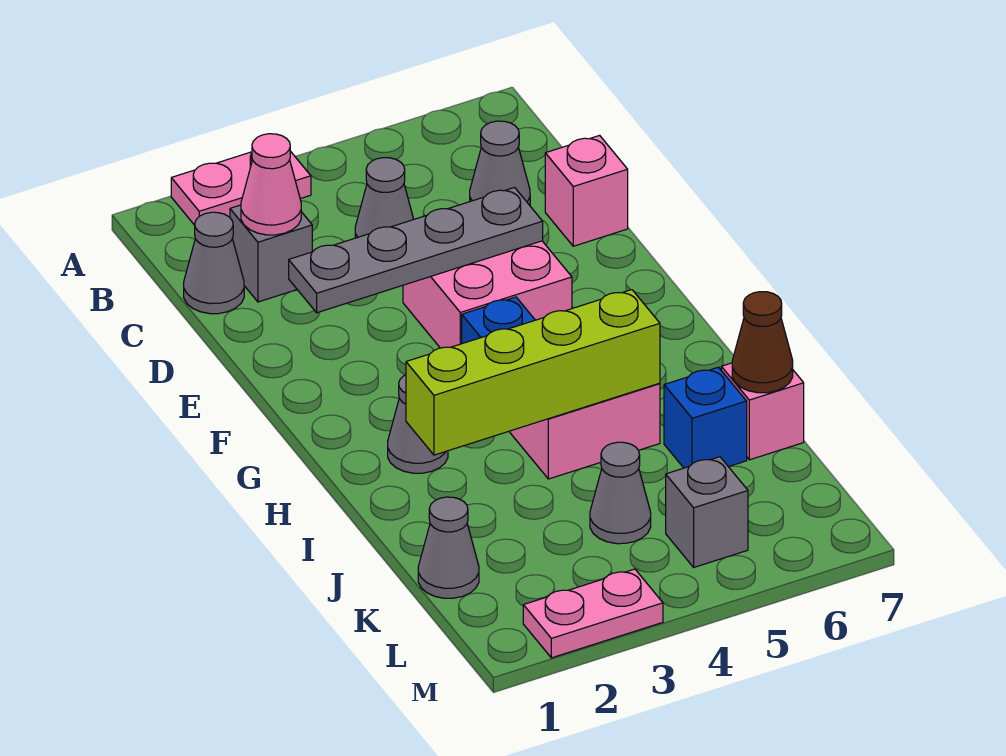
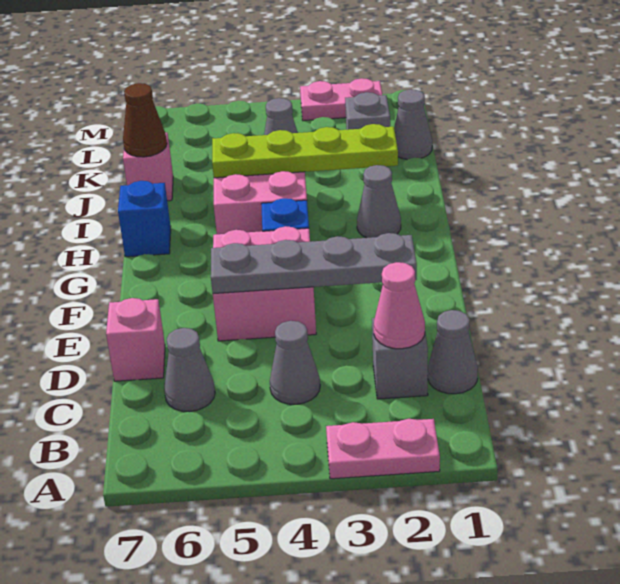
lime 1x4 brick [406,290,660,455] -> lime 1x4 plate [212,124,398,178]
blue 1x1 brick [664,367,747,468] -> blue 1x1 brick moved to [118,181,171,257]
grey 1x1 brick [666,457,748,567] -> grey 1x1 brick moved to [345,92,390,130]

